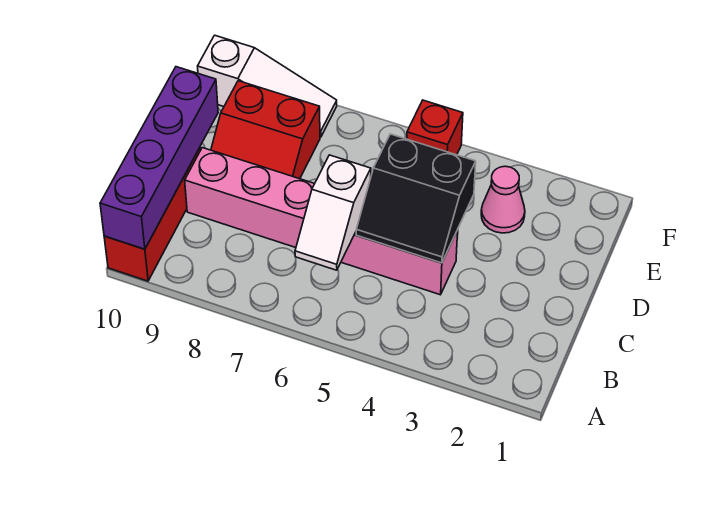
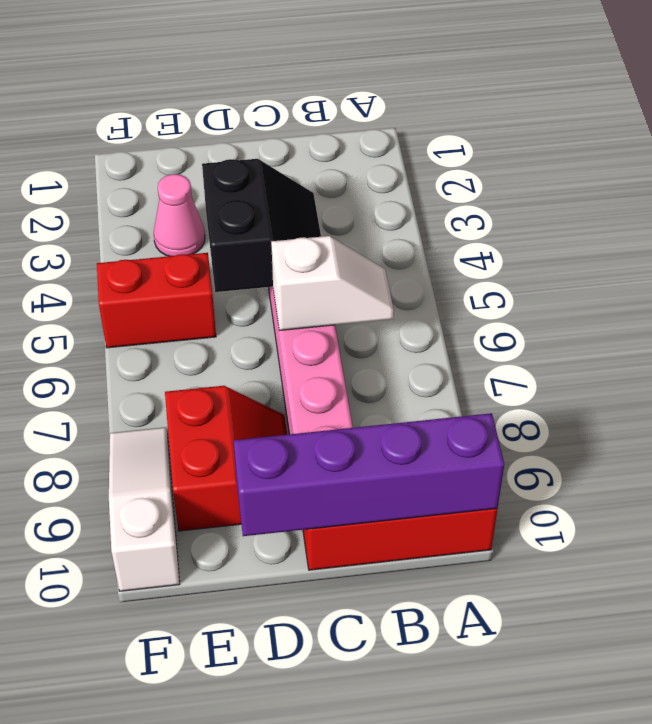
red 1x1 brick [407,100,463,155] -> red 1x2 brick [97,253,216,348]

